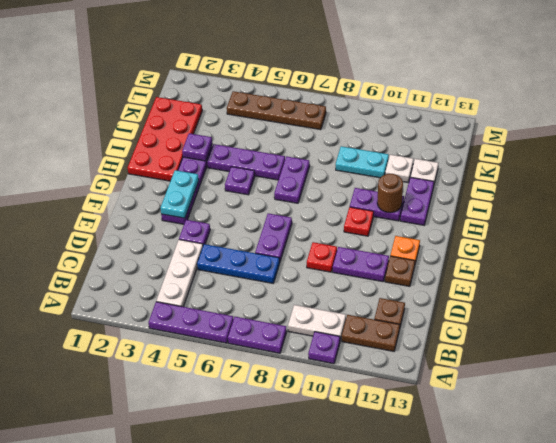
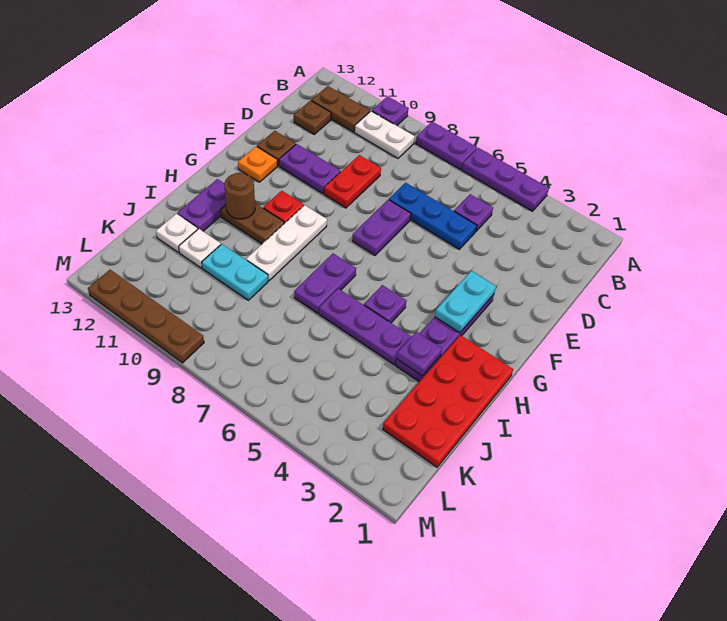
white 1x3 plate [156,240,203,307] -> white 1x3 plate moved to [246,205,327,281]
purple 1x1 plate [179,220,210,245] -> purple 1x1 plate moved to [454,194,493,231]
red 1x1 plate [307,242,337,272] -> red 1x2 plate [324,155,381,208]
purple 1x2 plate [350,188,404,221] -> brown 1x2 plate [221,203,284,244]
brown 1x4 plate [227,91,326,130] -> brown 1x4 plate moved to [88,270,204,363]

